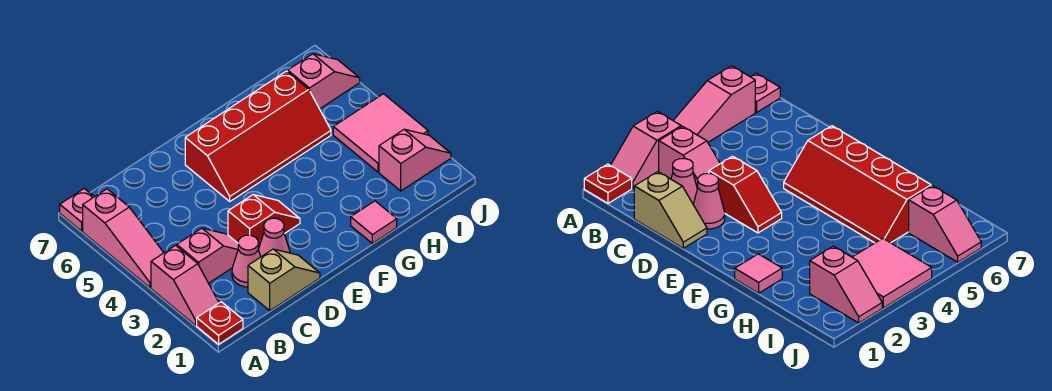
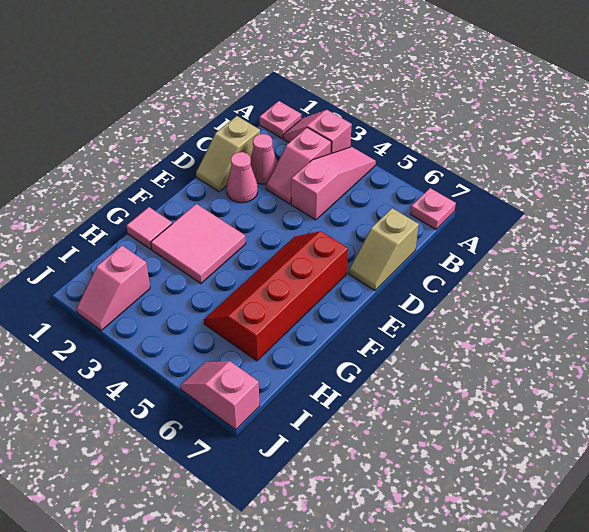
red 1x1 plate [197,302,243,344] -> pink 1x1 plate [260,101,301,138]
pink 1x3 slope [83,189,164,288] -> pink 1x3 slope turned to [291,147,376,220]
none -> tan 1x2 slope [349,208,419,290]
red 1x2 slope [228,195,300,249] -> none
pink 2x2 tile [333,94,428,172] -> pink 2x2 tile moved to [151,204,246,284]
pink 1x2 slope [288,54,360,109] -> pink 1x2 slope turned to [181,361,260,430]

